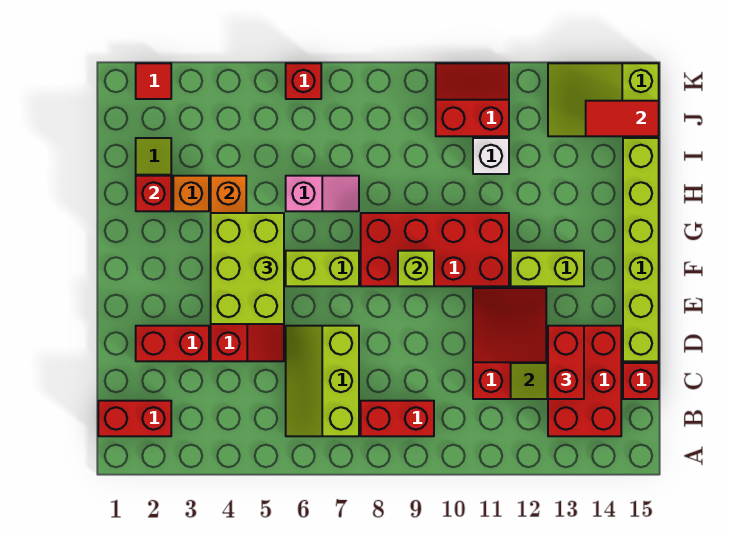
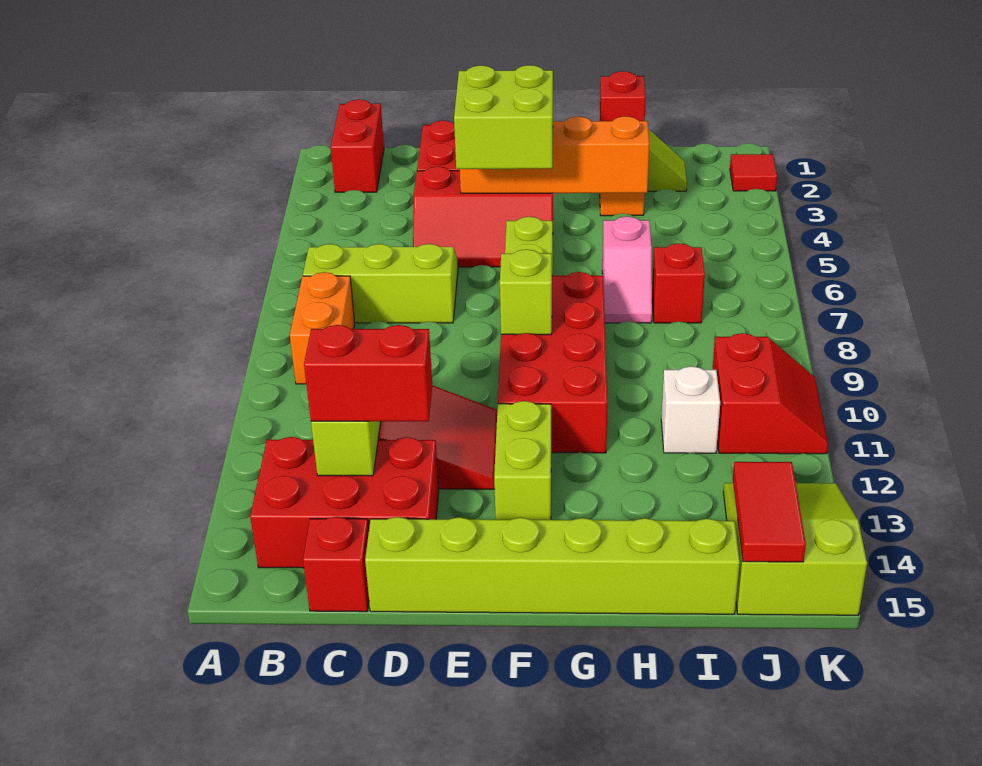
red 1x2 brick [361,401,434,436] -> orange 1x2 brick [290,272,355,384]
lime 2x3 brick [211,213,284,324] -> lime 2x2 brick [454,65,553,169]
red 1x1 brick [286,63,321,99] -> red 1x1 brick moved to [652,243,705,323]

